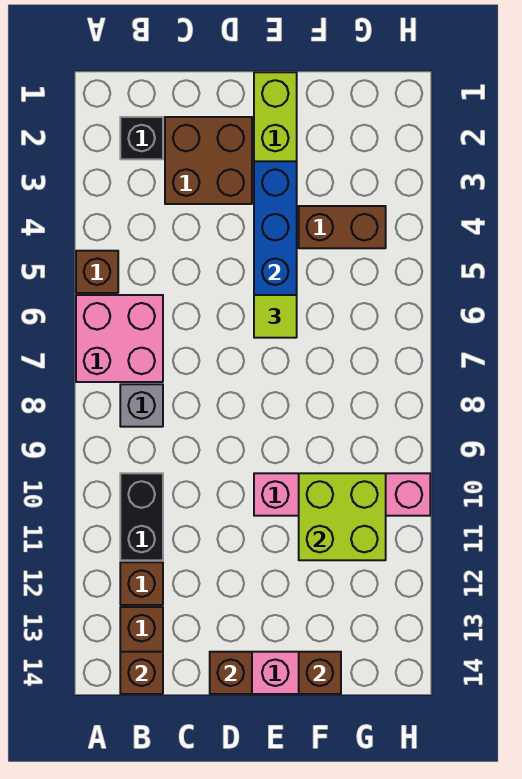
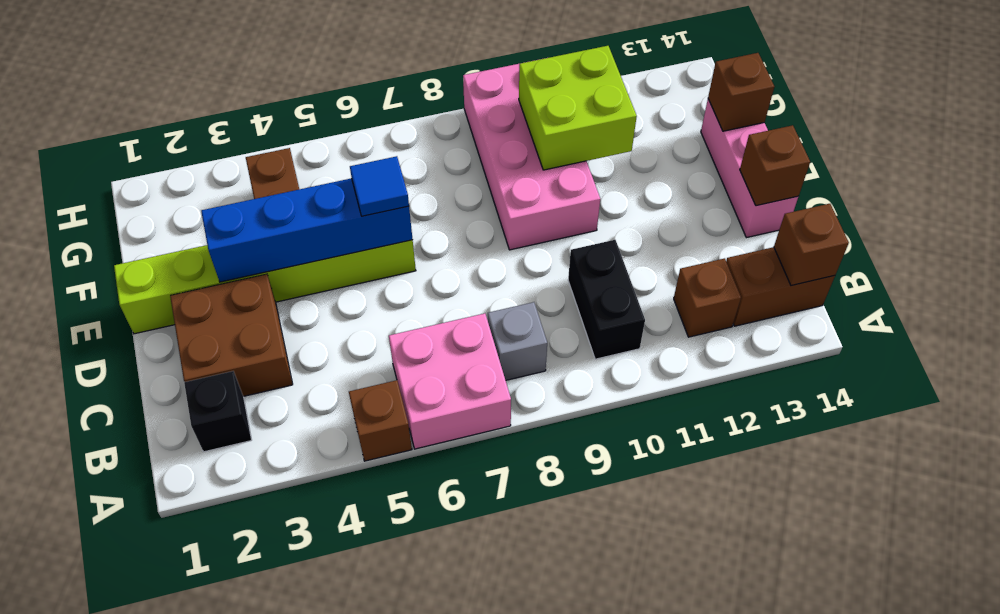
black 1x2 brick [120,473,163,560] -> black 1x2 brick turned to [568,240,645,359]
lime 1x1 tile [254,295,297,338] -> blue 1x1 tile [350,156,409,216]
pink 1x4 brick [254,473,430,516] -> pink 2x4 brick [463,64,600,250]

